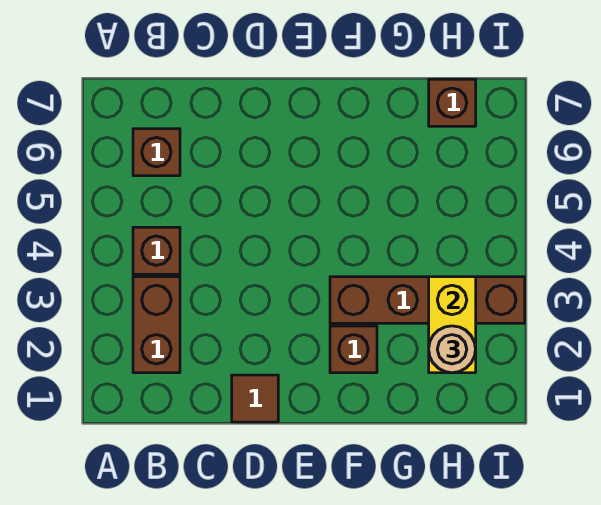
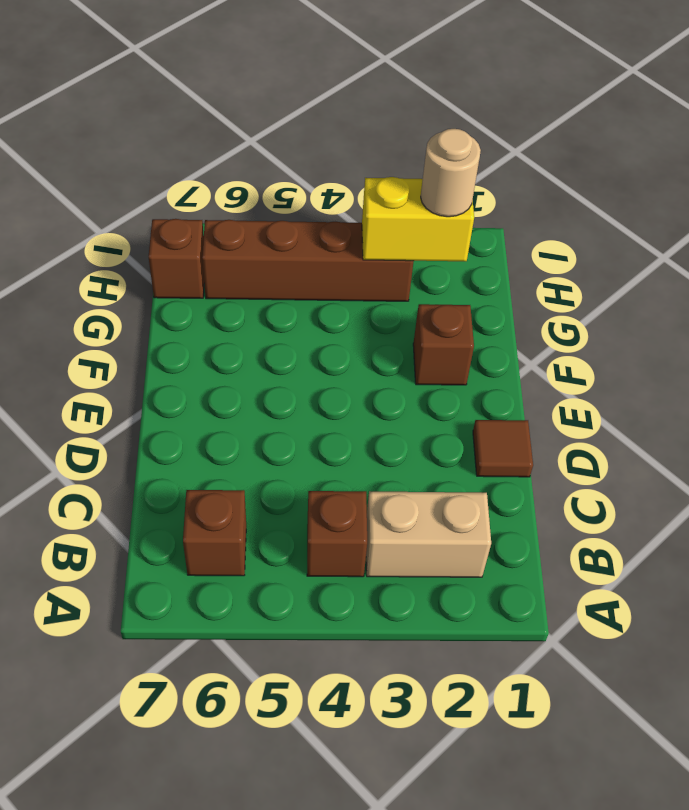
brown 1x2 brick [133,277,180,373] -> tan 1x2 brick [366,491,491,577]
brown 1x4 brick [330,277,525,323] -> brown 1x4 brick turned to [202,220,414,301]

